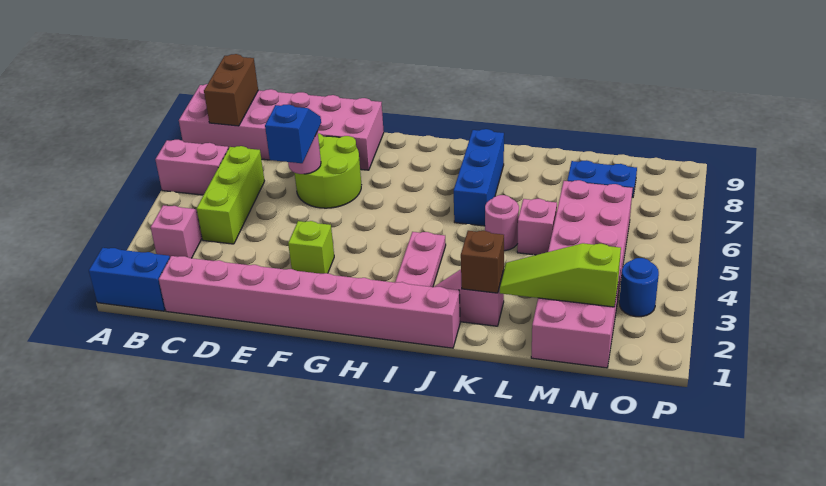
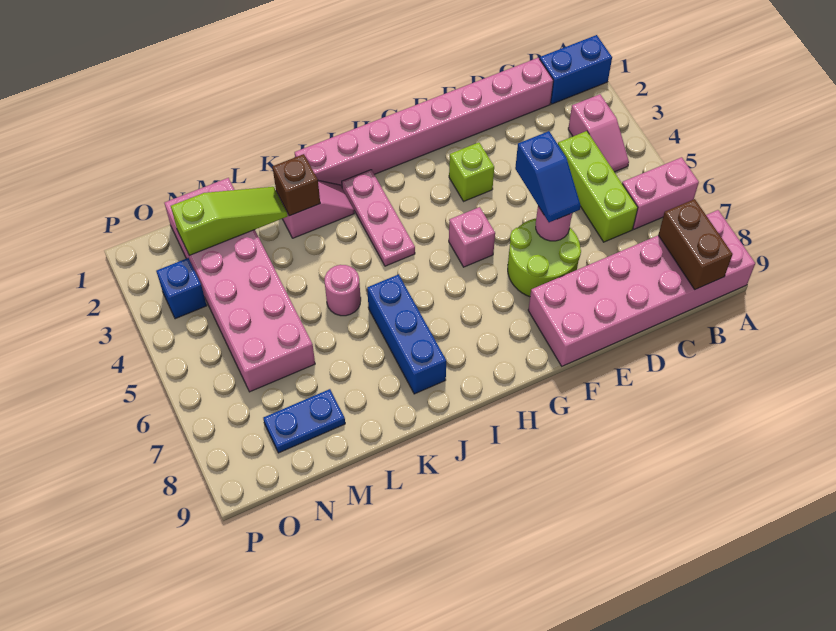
pink 1x1 brick [517,199,557,255] -> pink 1x1 brick moved to [449,207,495,267]
blue 1x1 round brick [619,258,659,317] -> blue 1x1 brick [156,258,207,319]

